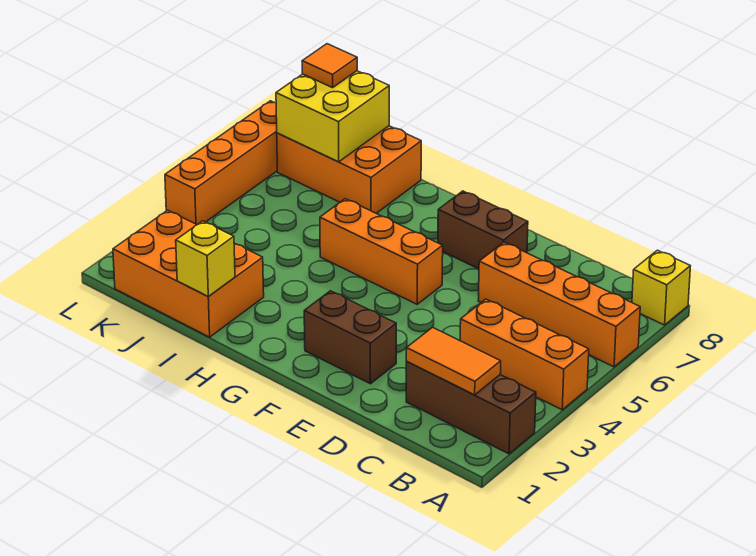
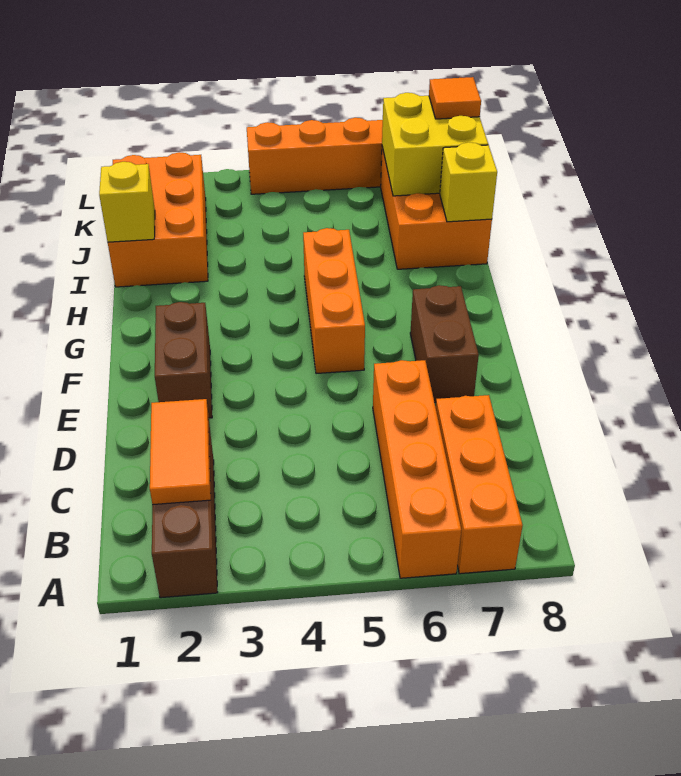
orange 1x3 brick [460,299,589,410] -> orange 1x3 brick moved to [436,395,523,574]
yellow 1x1 brick [632,250,690,325] -> yellow 1x1 brick moved to [440,142,497,222]

